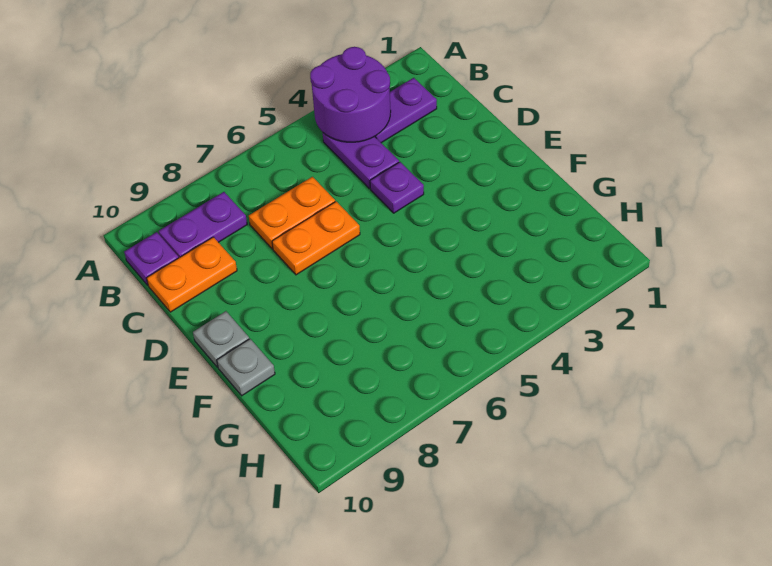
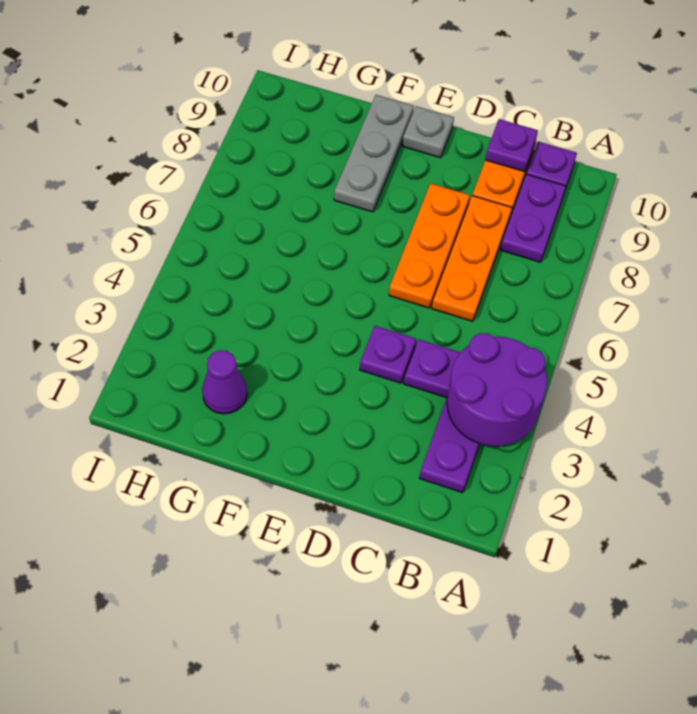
orange 1x2 plate [249,177,335,249] -> orange 1x3 plate [432,196,512,321]
none -> purple 1x1 plate [485,119,538,172]
orange 1x2 plate [272,201,360,275] -> orange 1x3 plate [389,183,470,308]
grey 1x1 plate [217,339,275,396] -> grey 1x3 plate [334,95,414,212]
none -> purple 1x1 cone [202,350,247,414]

